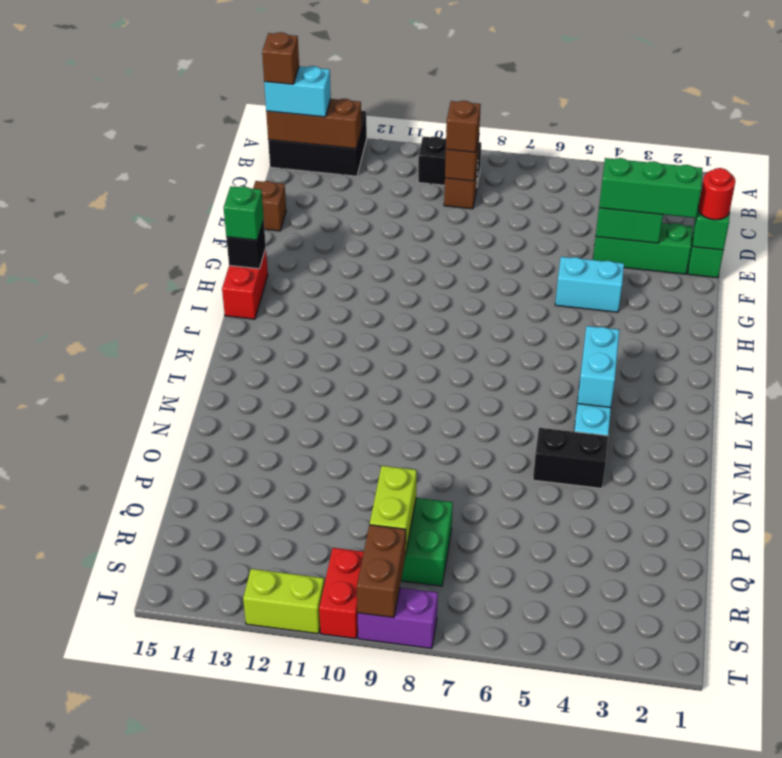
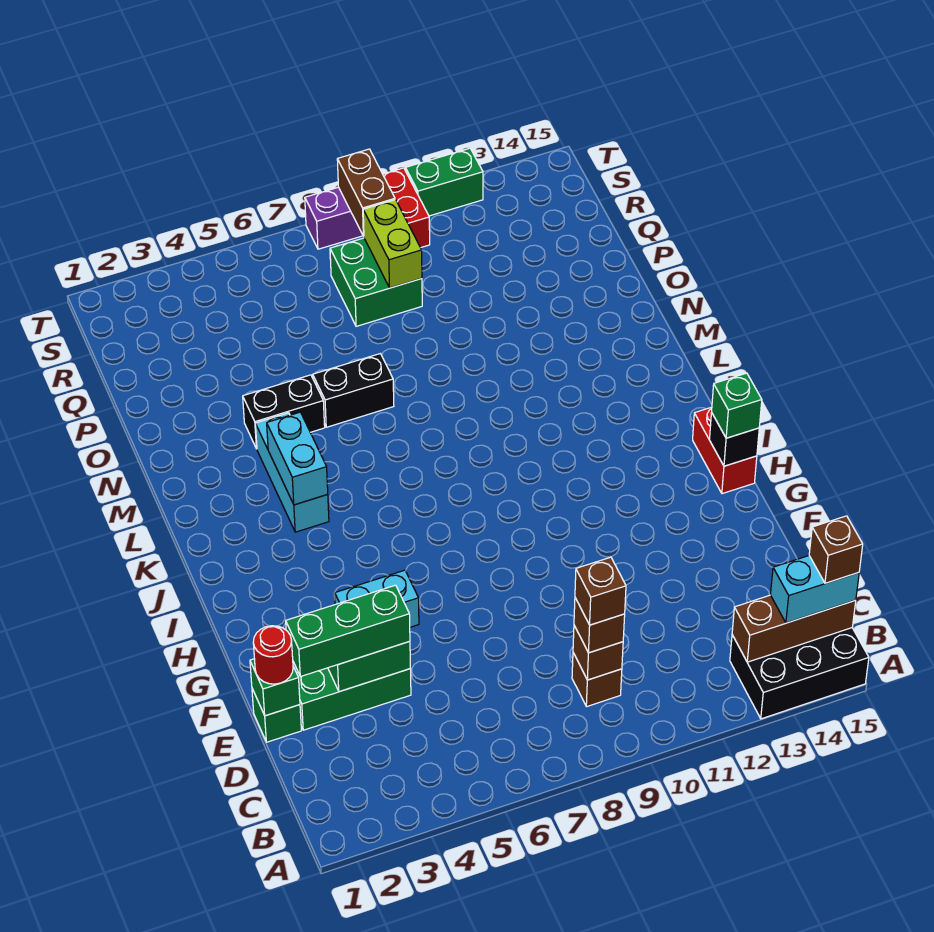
black 1x2 brick [418,136,481,185] -> black 1x2 brick moved to [313,354,394,427]
brown 1x1 brick [253,181,286,231] -> brown 1x1 brick moved to [575,557,626,625]
lime 1x2 brick [243,569,324,634] -> green 1x2 brick [405,148,483,216]

